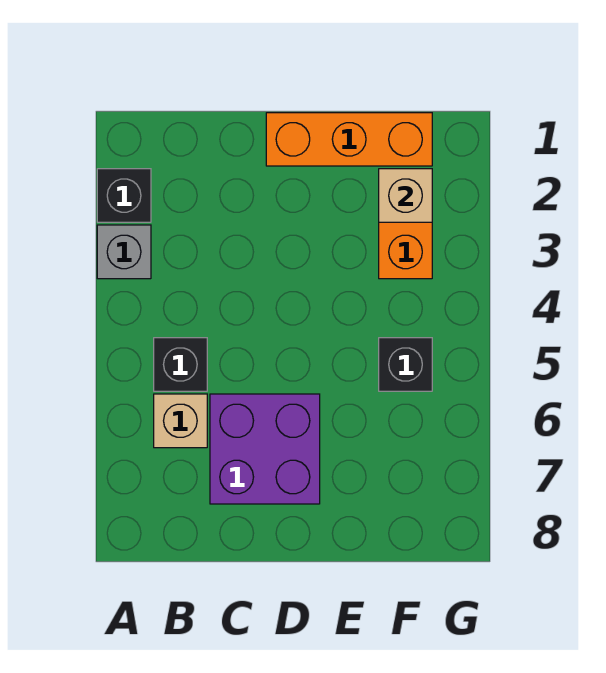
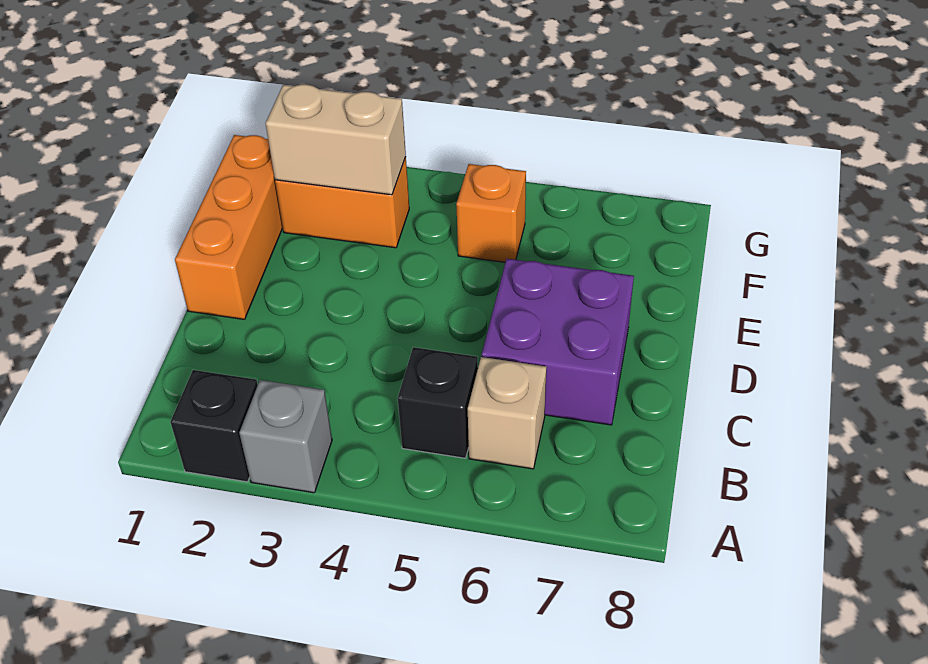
tan 1x1 brick [379,169,432,222] -> tan 1x2 brick [266,84,406,195]
black 1x1 brick [379,338,432,391] -> orange 1x1 brick [456,164,526,262]

